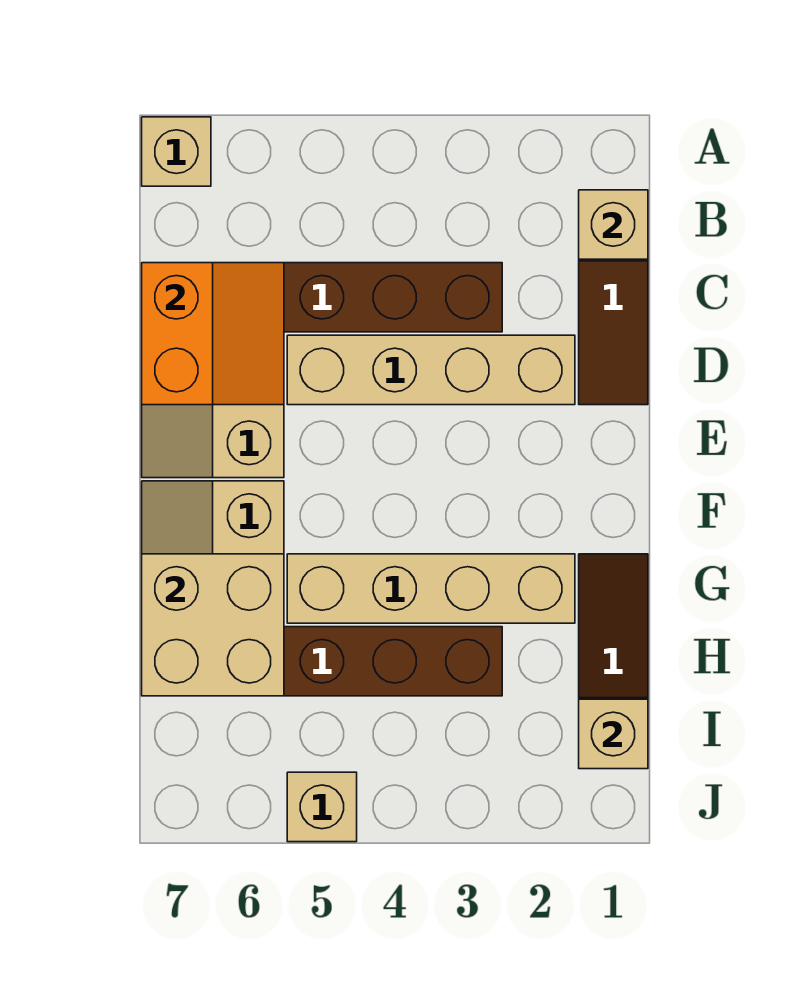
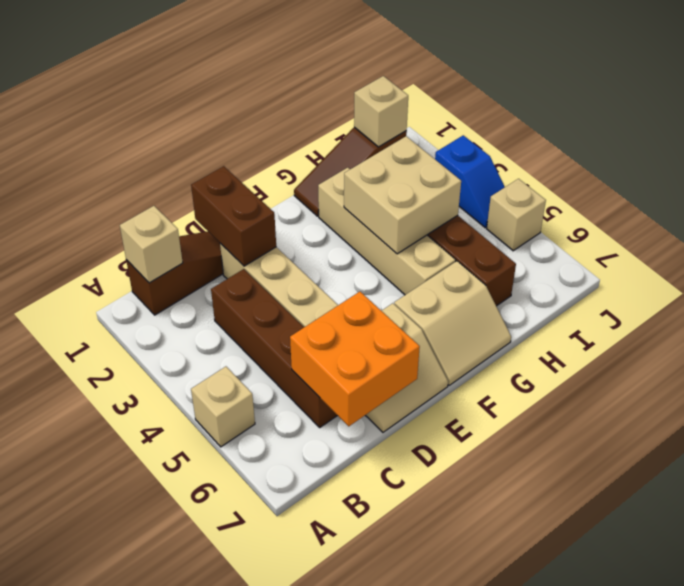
tan 1x1 brick [142,117,211,186] -> tan 1x1 brick moved to [191,367,255,447]
orange 2x2 slope [142,263,284,405] -> orange 2x2 brick [290,292,420,426]
none -> brown 1x2 brick [191,166,276,266]
tan 2x2 brick [142,554,284,696] -> tan 2x2 brick moved to [344,136,461,254]
none -> blue 1x2 slope [435,135,505,228]

